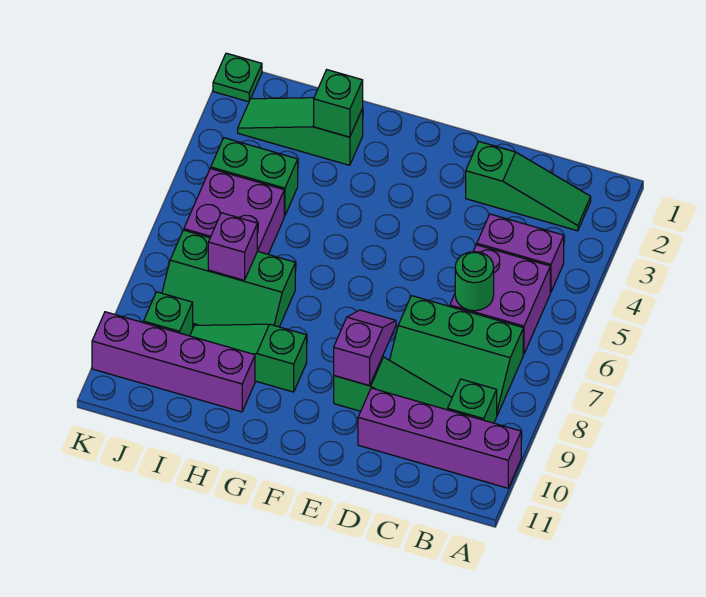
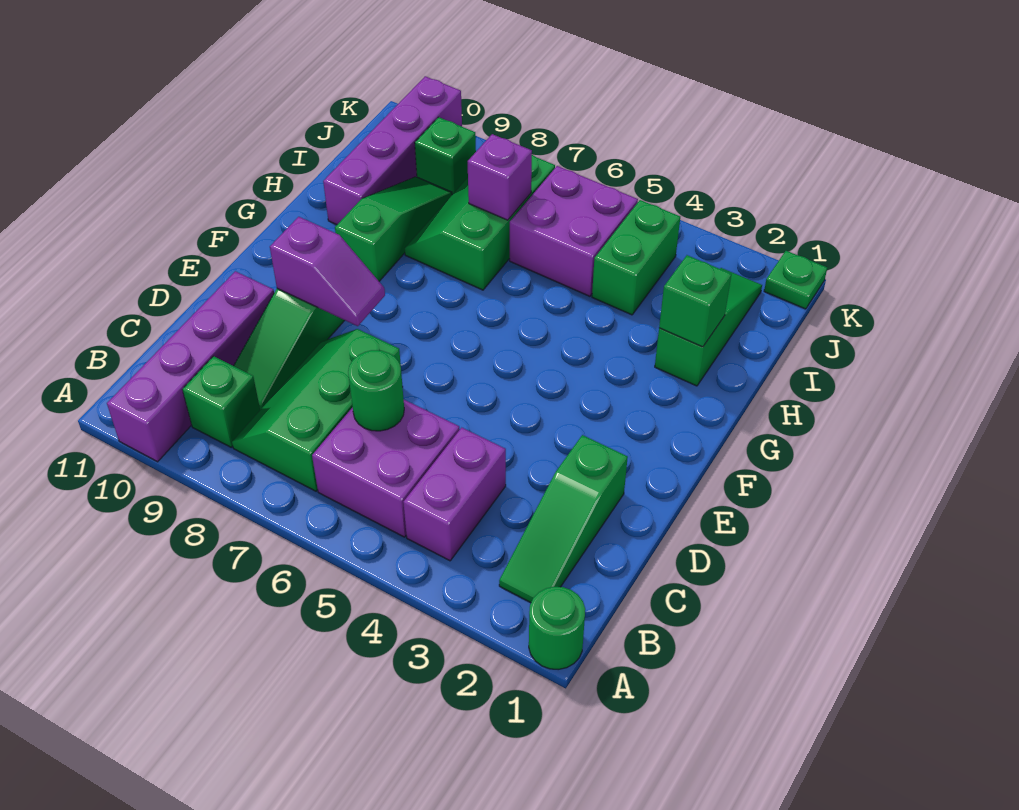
none -> green 1x1 round brick [529,587,585,670]

